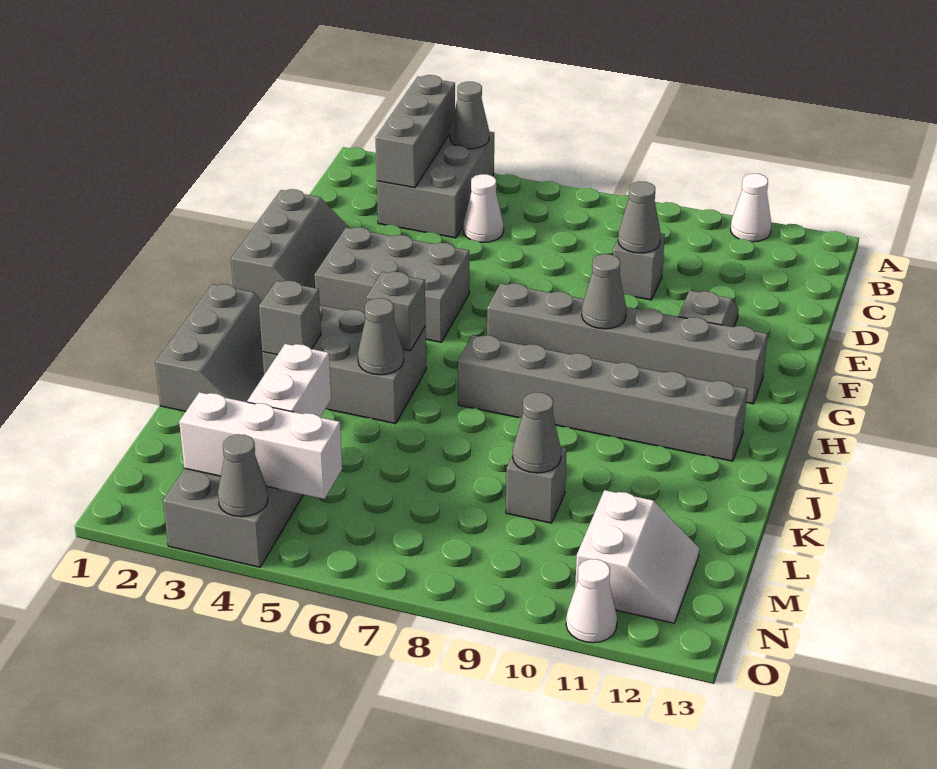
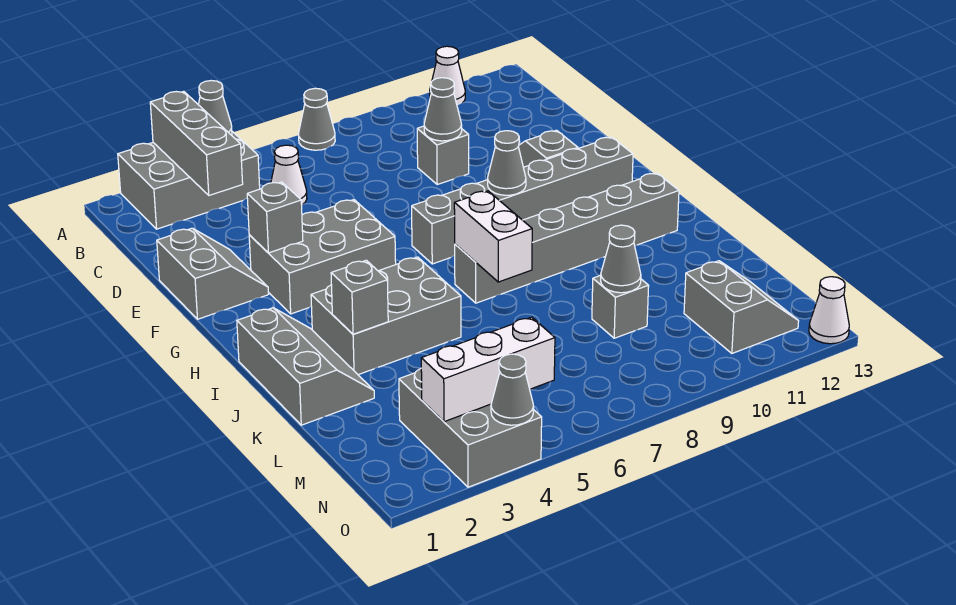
grey 2x3 brick [377,132,494,238] -> grey 2x3 brick turned to [118,132,260,229]
grey 2x3 slope [231,189,349,301] -> grey 2x2 slope [157,228,269,319]
grey 1x1 brick [367,272,426,351] -> grey 1x1 brick moved to [247,182,303,253]
grey 1x1 cone [358,298,404,375] -> grey 1x1 cone moved to [299,88,335,150]
white 1x2 brick [247,344,331,417] -> white 1x2 brick moved to [454,191,532,282]
white 2x2 slope [575,490,699,623] -> grey 2x2 slope [684,261,799,353]
white 1x1 cone [566,559,617,643] -> white 1x1 cone moved to [809,277,849,344]

